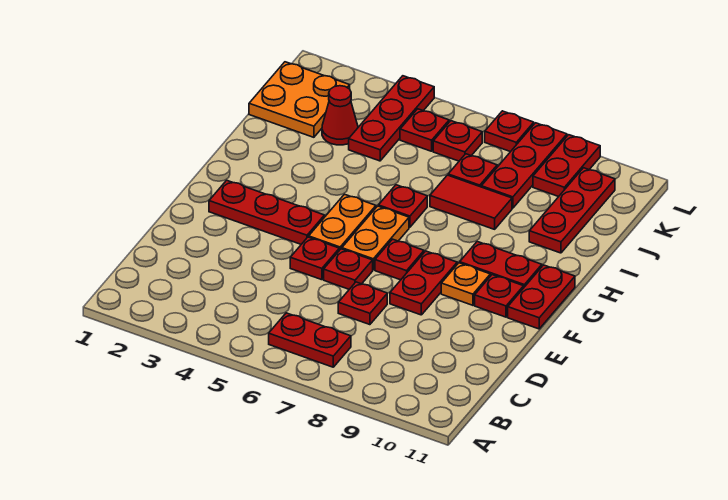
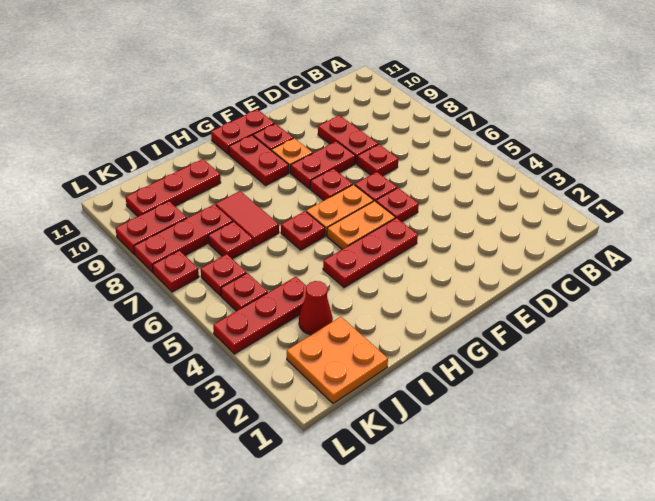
red 1x2 plate [269,313,351,367] -> red 1x2 plate moved to [318,115,378,164]
red 1x3 plate [209,180,324,244] -> red 1x3 plate turned to [323,218,418,288]

